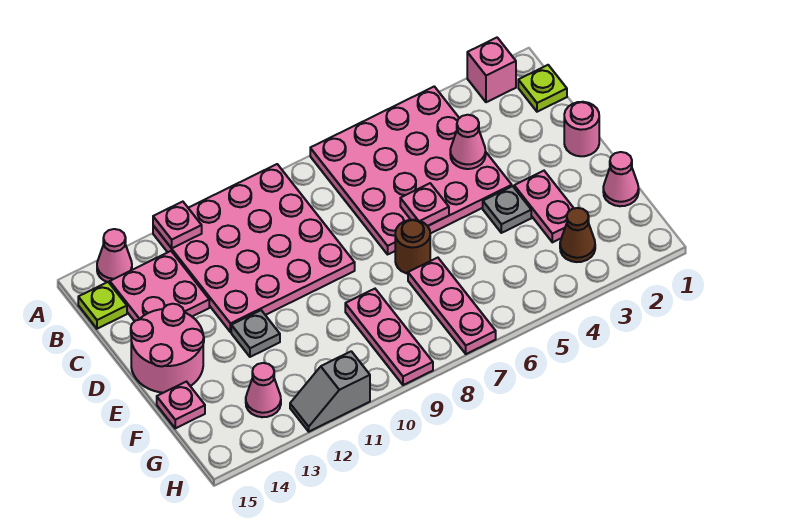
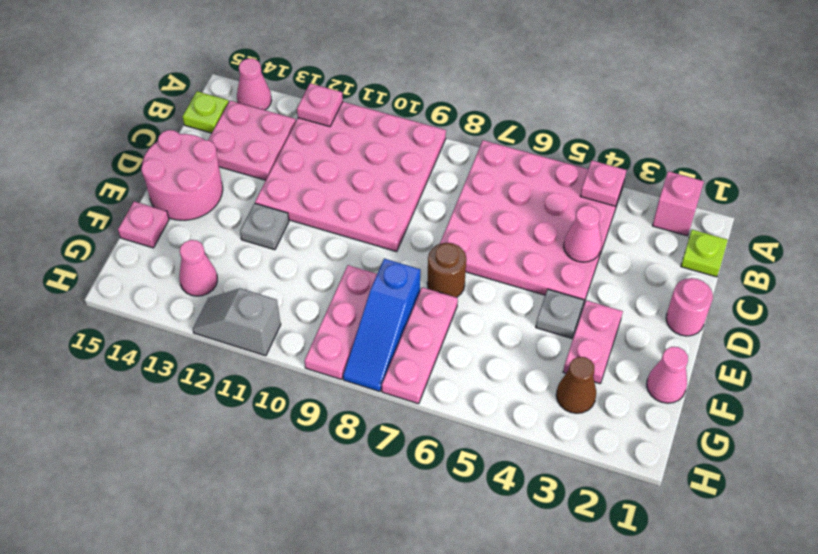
pink 1x1 plate [400,183,449,226] -> pink 1x1 plate moved to [580,161,626,206]
none -> blue 1x3 slope [343,259,420,392]

